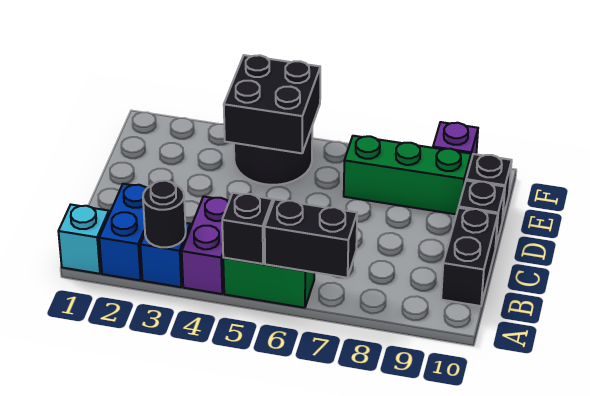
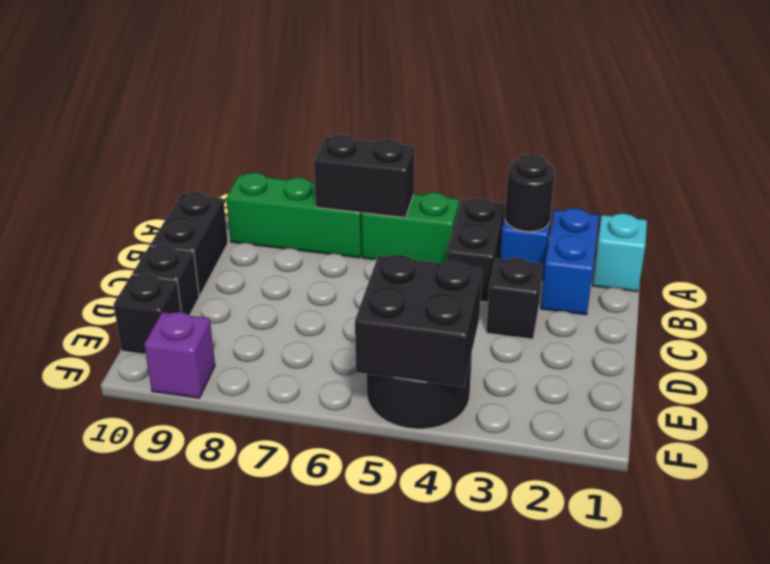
purple 1x2 brick [182,196,229,294] -> black 1x2 brick [447,198,505,302]
black 1x1 brick [222,193,273,264] -> black 1x1 brick moved to [486,258,543,339]
green 1x3 brick [344,136,471,214] -> green 1x3 brick moved to [226,173,362,258]

